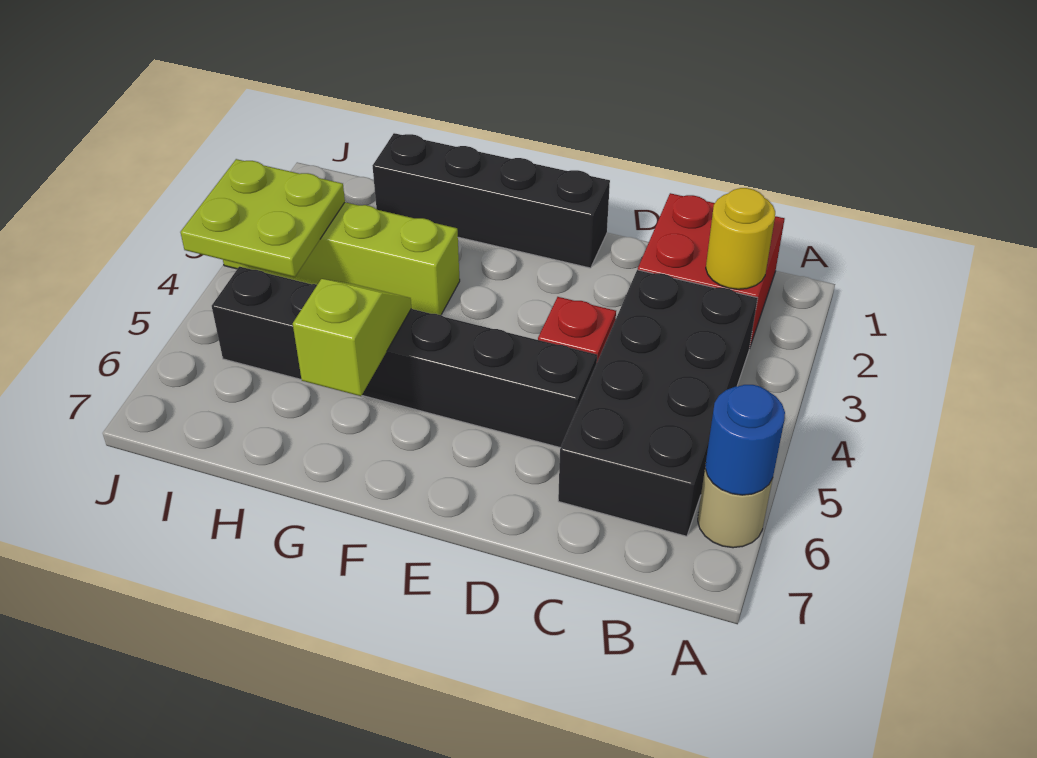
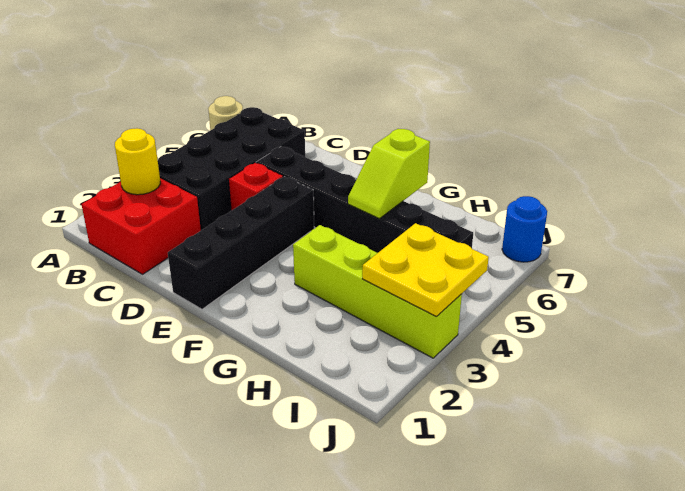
blue 1x1 round brick [705,385,785,495] -> blue 1x1 round brick moved to [502,196,547,262]
black 1x4 brick [373,133,610,268] -> black 1x4 brick turned to [168,176,314,309]
lime 2x2 plate [180,159,345,277] -> yellow 2x2 plate [362,223,489,317]

